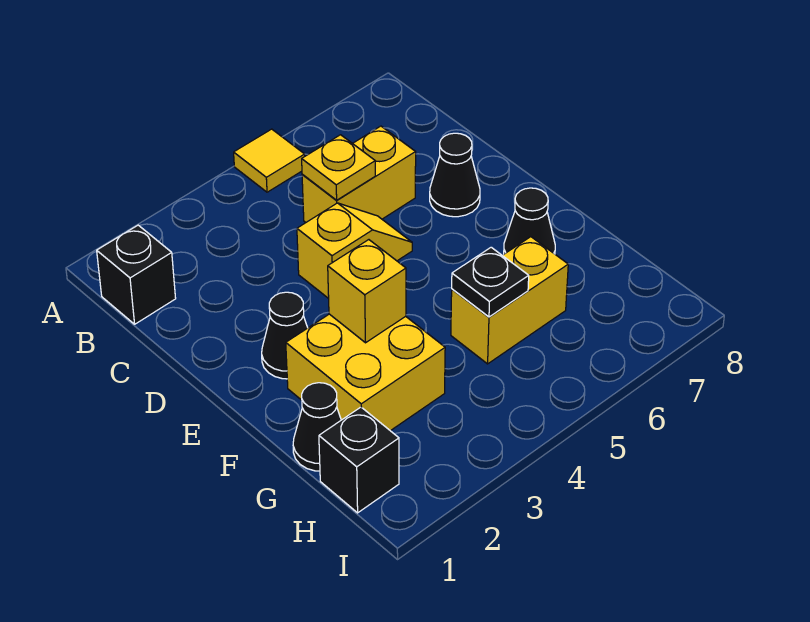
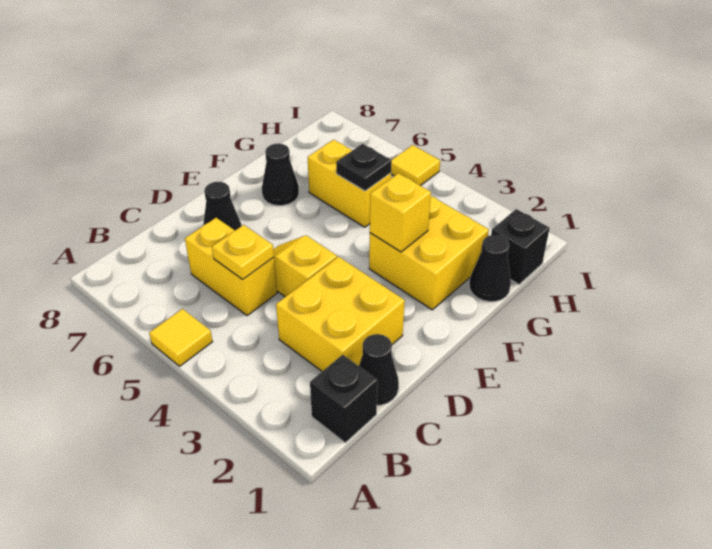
none -> yellow 2x2 brick [276,257,405,371]
black 1x1 cone [262,292,308,379] -> black 1x1 cone moved to [359,334,399,405]
none -> yellow 1x1 tile [391,145,440,186]

